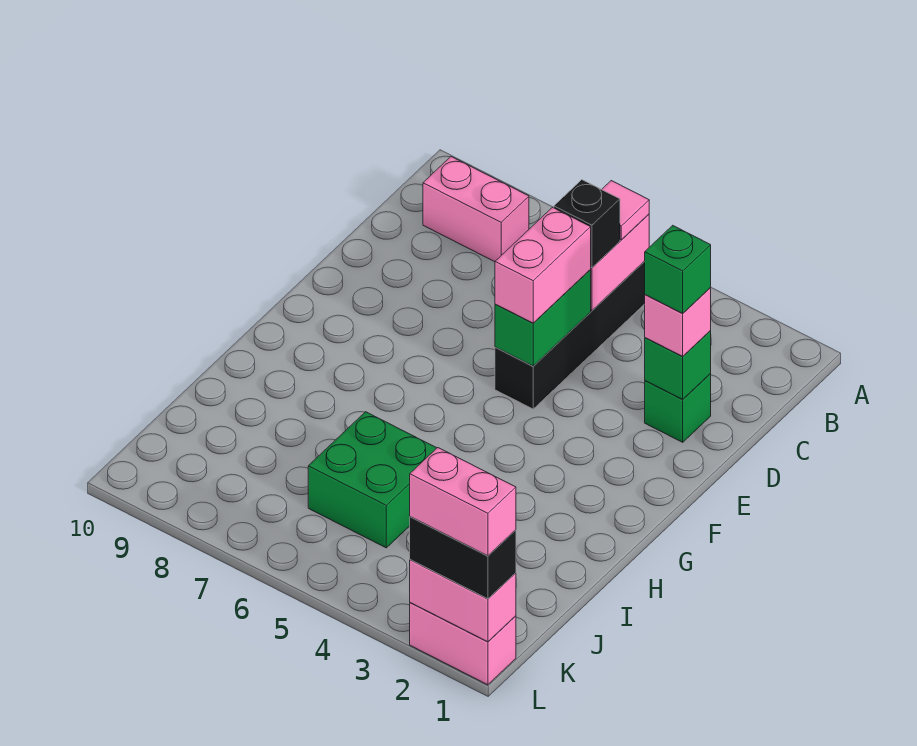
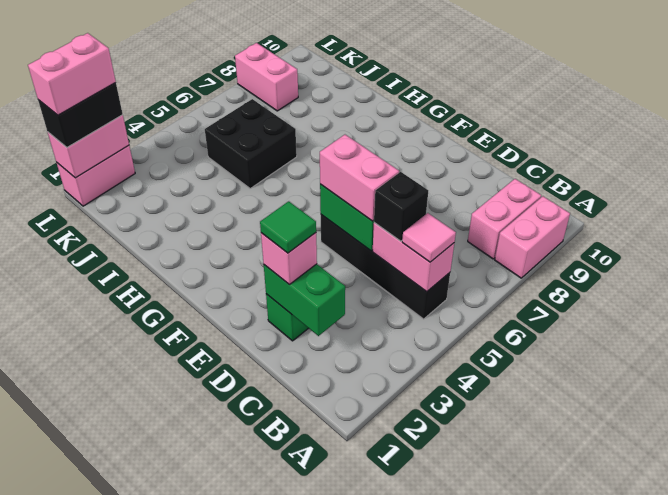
none -> pink 1x2 brick [495,196,570,278]
green 1x1 brick [645,331,711,399] -> green 1x2 brick [264,264,345,336]
green 1x1 brick [644,225,711,314] -> green 1x1 tile [260,201,316,253]
green 2x2 brick [308,412,436,548] -> black 2x2 brick [205,99,297,189]
none -> pink 1x2 brick [235,43,298,111]

